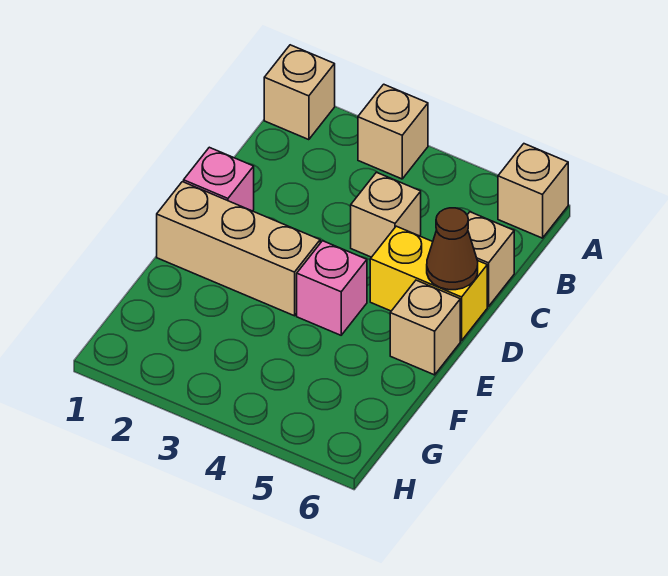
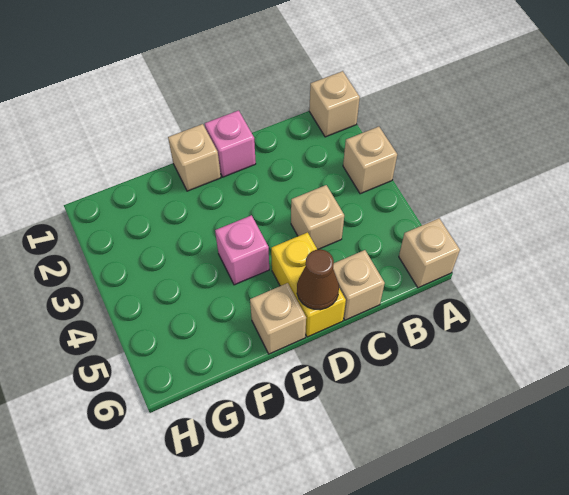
tan 1x3 brick [157,182,320,316] -> tan 1x1 brick [168,124,221,191]

